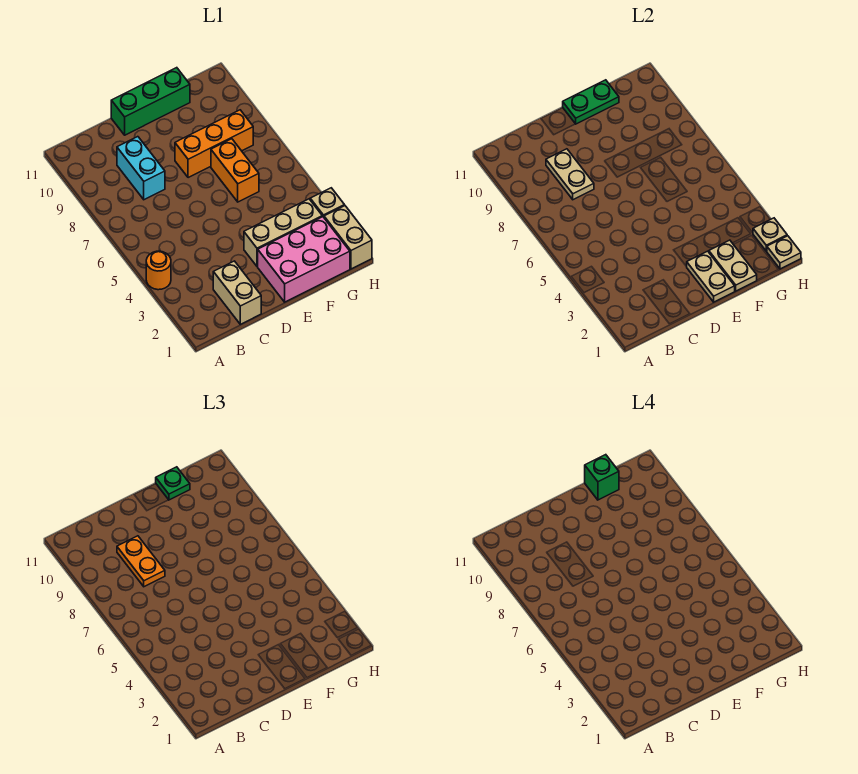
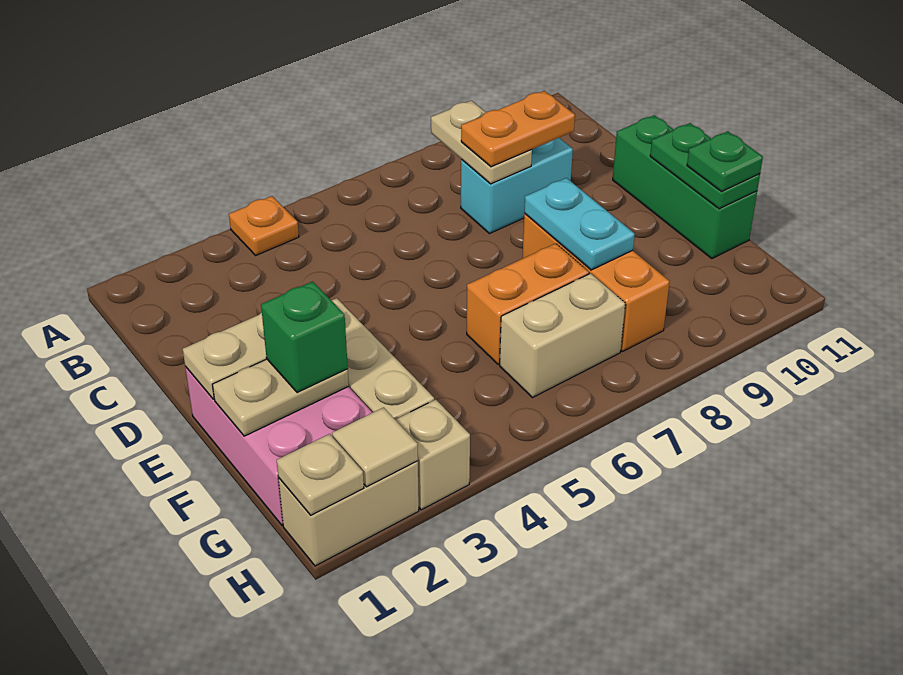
orange 1x1 round brick [146,251,171,290] -> orange 1x1 plate [229,196,299,255]
tan 1x2 brick [213,261,261,324] -> tan 1x2 brick moved to [500,273,625,398]
tan 1x2 plate [546,149,594,200] -> tan 1x2 plate turned to [431,101,532,184]
none -> cyan 1x2 plate [524,178,635,270]
green 1x1 brick [585,455,619,500] -> green 1x1 brick moved to [261,282,348,393]
tan 1x1 plate [753,218,787,251] -> tan 1x1 tile [332,408,418,487]

